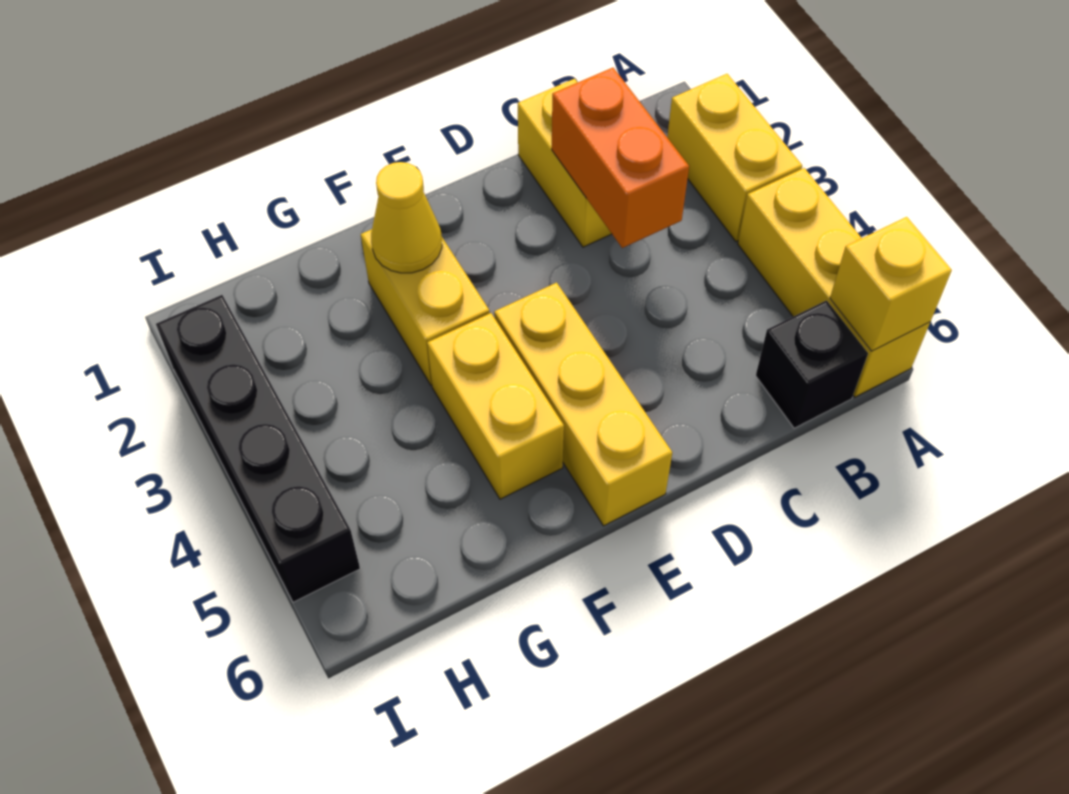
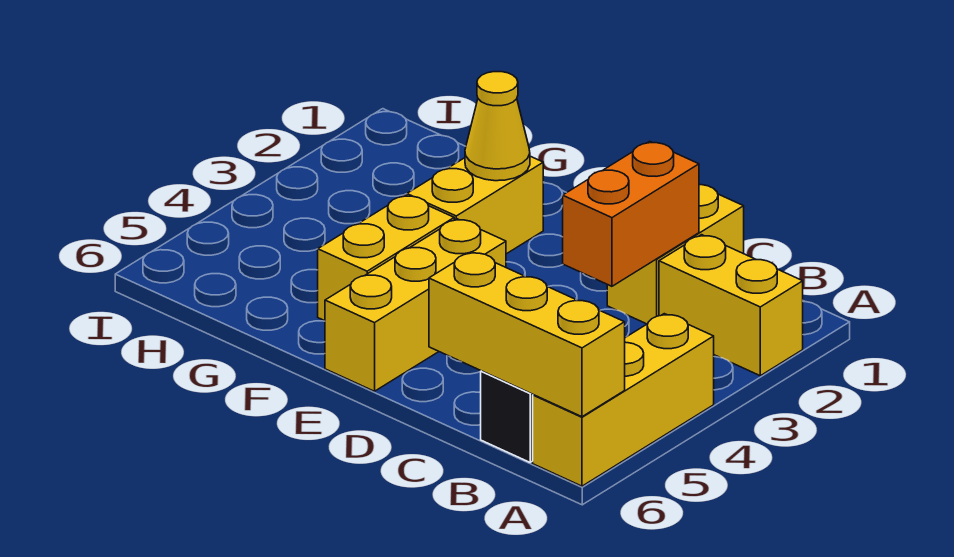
yellow 1x2 brick [667,74,802,242] -> yellow 1x2 brick turned to [659,235,803,376]
yellow 1x1 brick [830,217,952,351] -> yellow 1x3 brick [429,252,625,417]
black 1x4 brick [156,295,360,602] -> none

